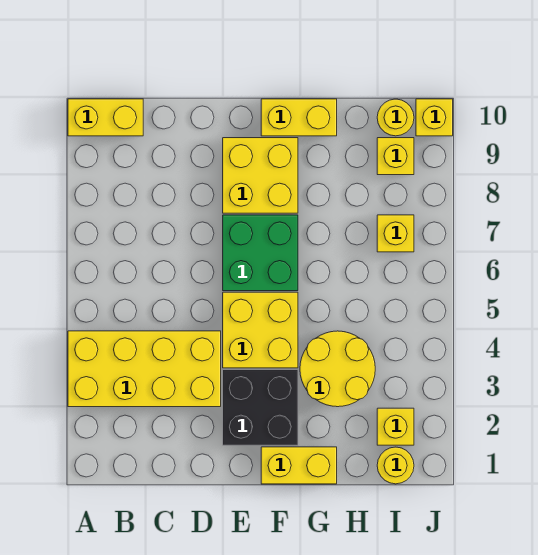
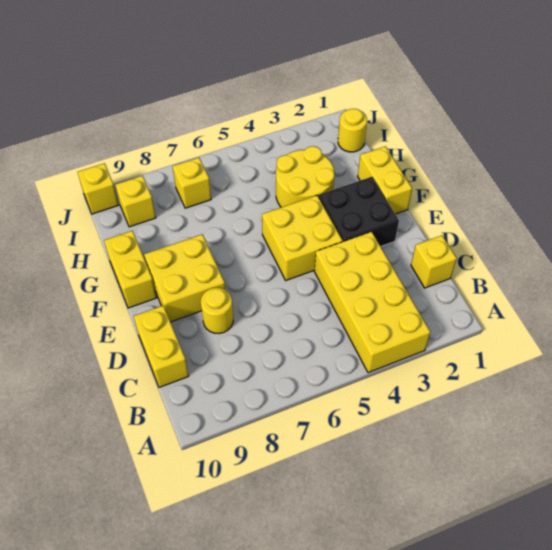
yellow 1x2 brick [68,99,143,136] -> yellow 1x2 brick moved to [134,306,189,387]
green 2x2 brick [223,215,298,291] -> none
yellow 1x1 brick [377,408,414,445] -> yellow 1x1 brick moved to [411,235,457,288]
yellow 1x1 round brick [377,99,414,136] -> yellow 1x1 round brick moved to [201,288,233,333]

